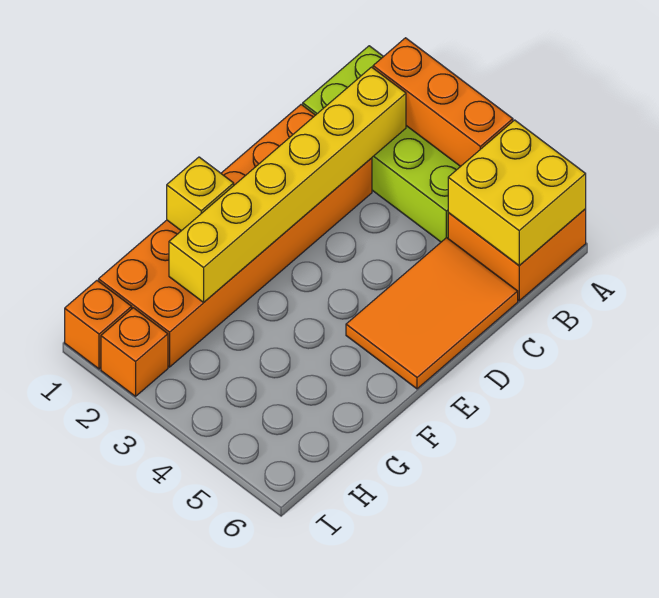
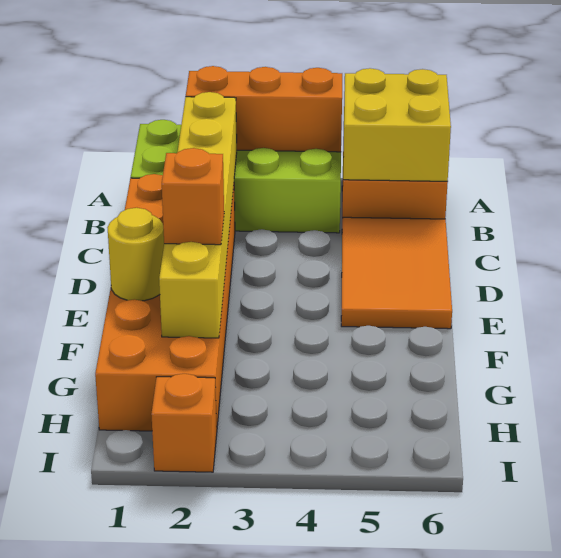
yellow 1x1 brick [167,157,234,231] -> yellow 1x1 round brick [107,208,164,301]
orange 1x1 brick [65,281,132,369] -> orange 1x1 brick moved to [162,148,224,245]

